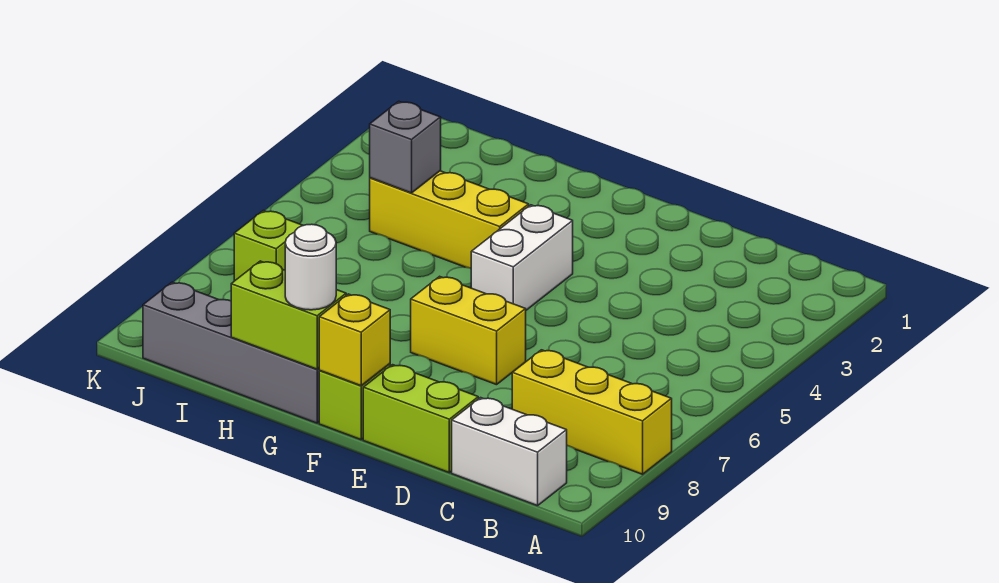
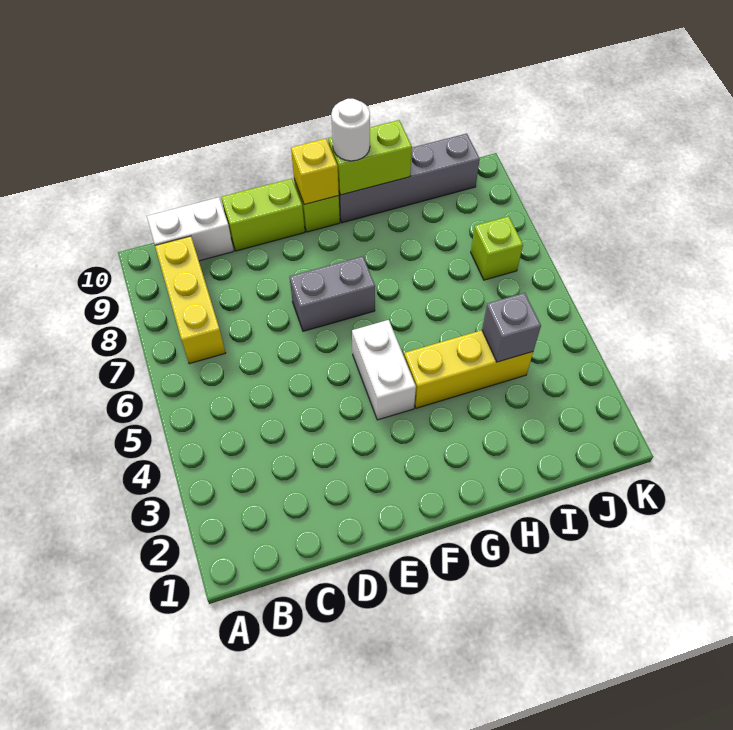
yellow 1x3 brick [512,350,672,474] -> yellow 1x3 brick turned to [155,236,225,364]
yellow 1x2 brick [411,276,526,385] -> grey 1x2 brick [290,256,375,331]

